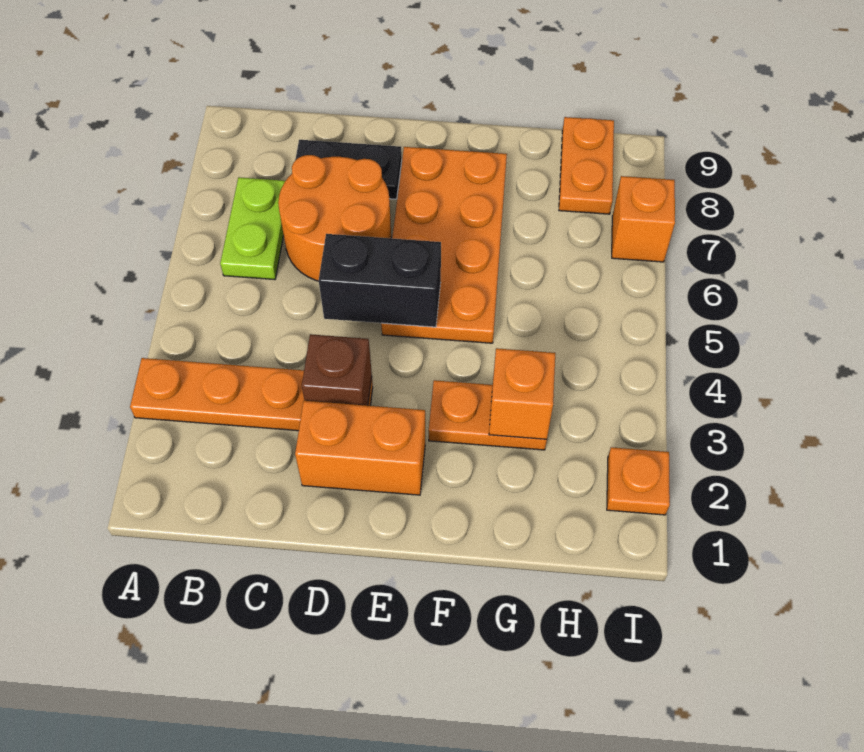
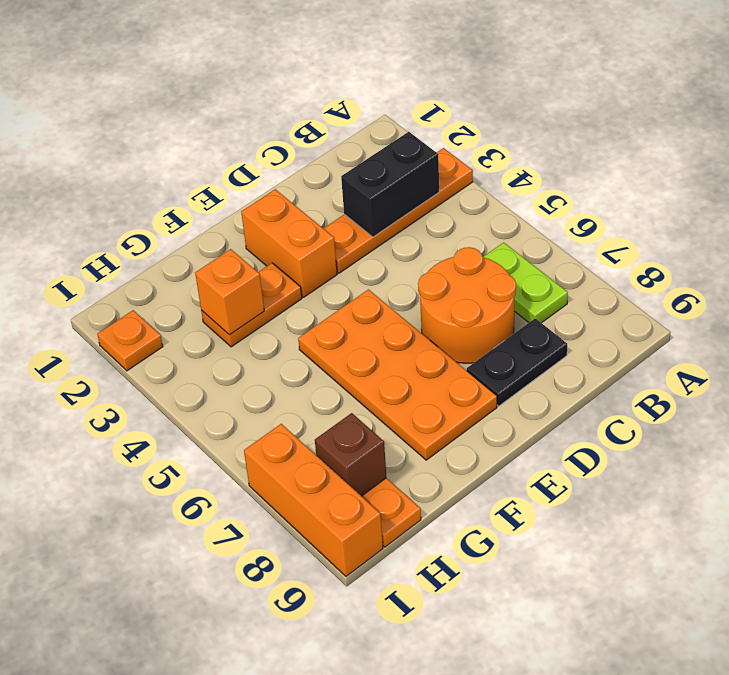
orange 1x2 brick [295,401,425,495] -> orange 1x2 brick turned to [241,189,337,297]
brown 1x1 brick [302,334,372,406] -> brown 1x1 brick moved to [315,413,386,496]
black 1x2 brick [319,234,441,327] -> black 1x2 brick moved to [341,132,439,237]
orange 1x1 brick [612,176,675,262] -> orange 1x3 brick [244,424,383,576]

